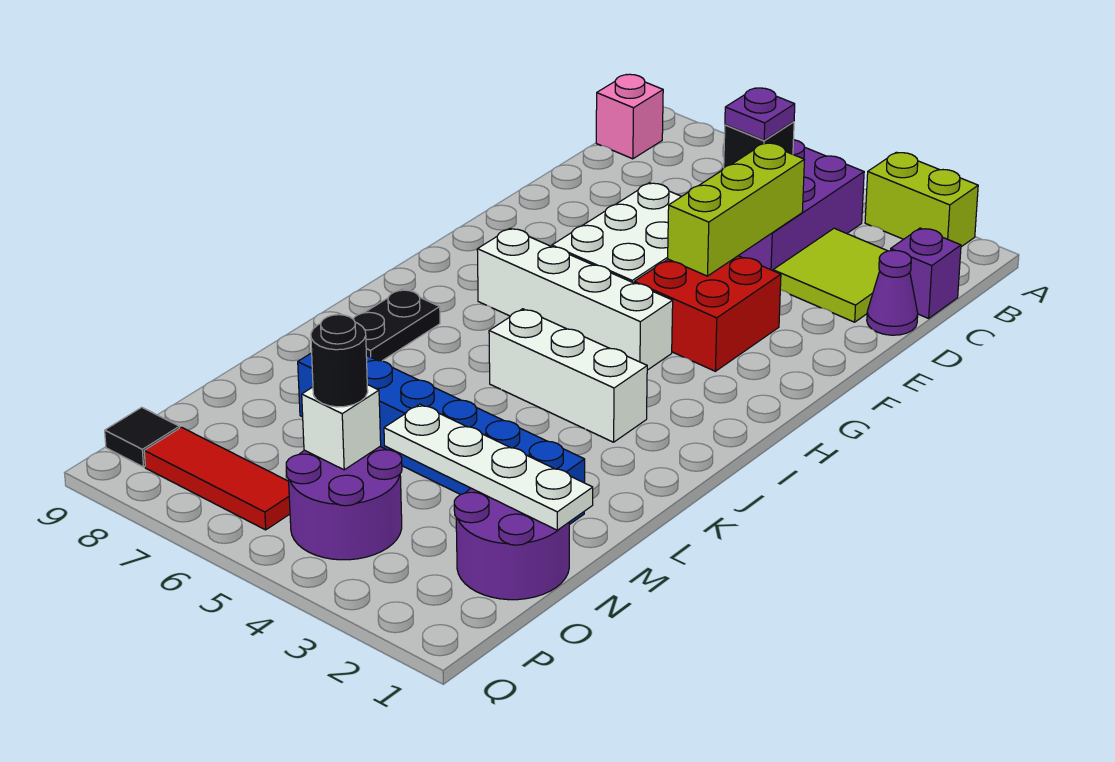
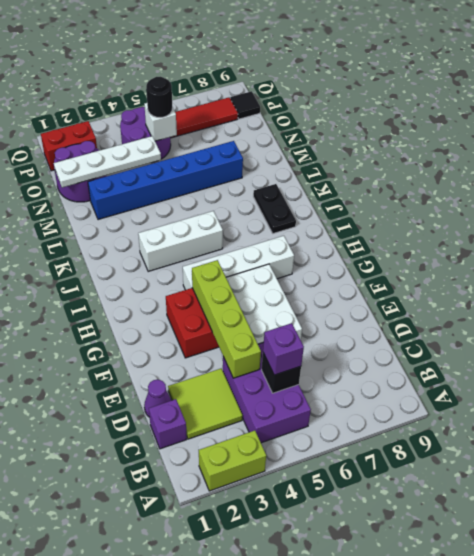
pink 1x1 brick [596,74,663,159] -> none
purple 1x1 plate [725,88,795,140] -> purple 1x1 brick [263,323,304,375]
lime 1x3 brick [668,143,804,276] -> lime 1x4 brick [192,260,261,378]
none -> red 1x2 brick [41,121,97,171]

